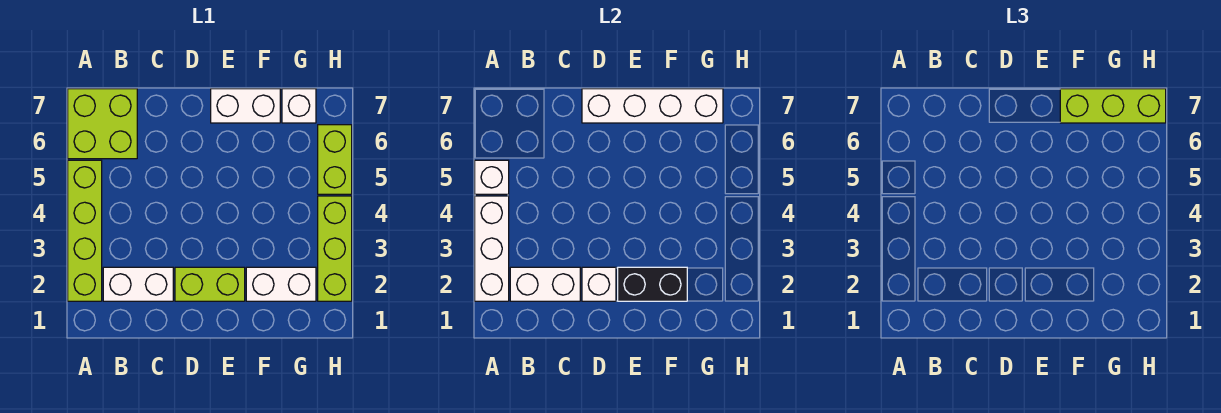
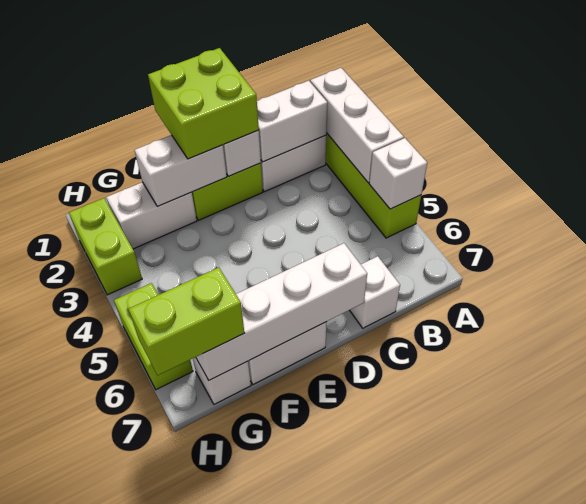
lime 2x2 brick [68,89,137,159] -> lime 2x2 brick moved to [148,48,259,159]
none -> white 1x1 brick [350,256,400,328]
black 1x2 brick [618,267,687,301] -> white 1x2 brick [135,135,227,206]
lime 1x3 brick [1060,89,1166,123] -> lime 1x2 brick [128,267,244,375]
lime 1x3 brick [318,196,352,301] -> lime 1x2 brick [69,198,142,295]

